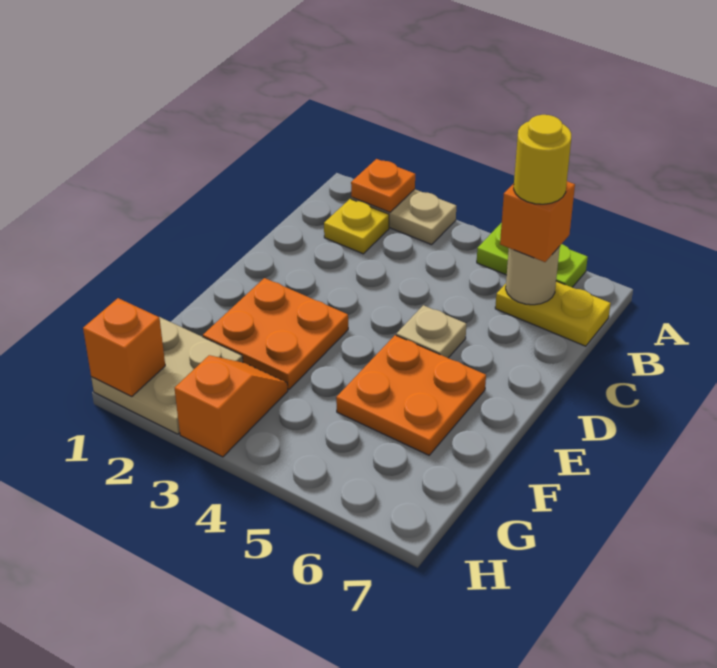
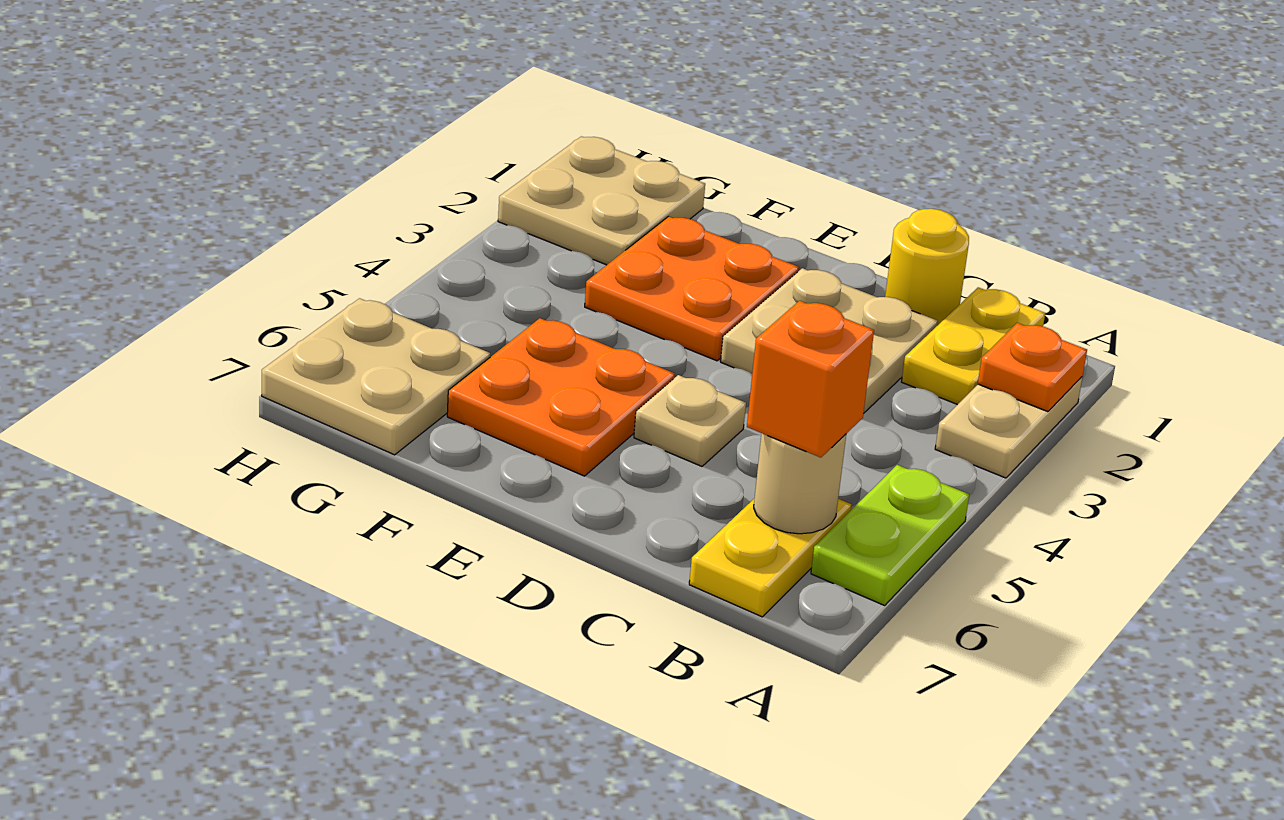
yellow 1x1 plate [324,199,389,254] -> yellow 1x2 plate [902,287,1045,405]
yellow 1x1 round brick [514,115,571,204] -> yellow 1x1 round brick moved to [885,209,969,326]
none -> tan 2x2 plate [721,268,938,414]
orange 1x2 slope [175,355,288,457] -> none
none -> tan 2x2 plate [262,298,490,455]
orange 1x1 brick [83,298,165,397] -> none

